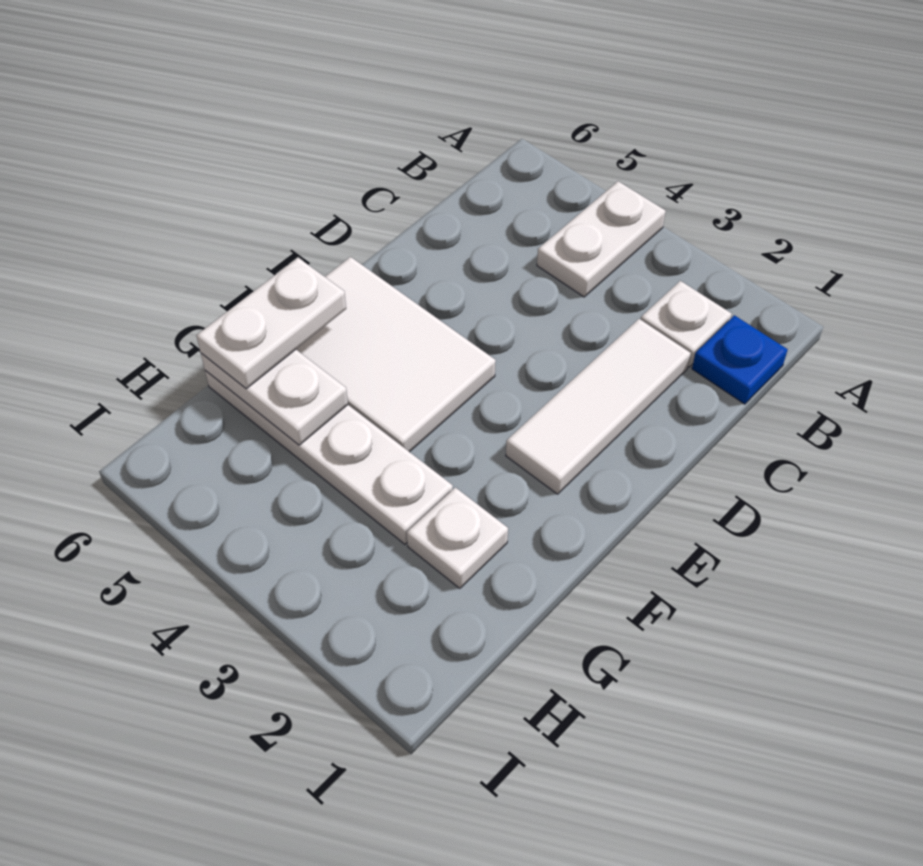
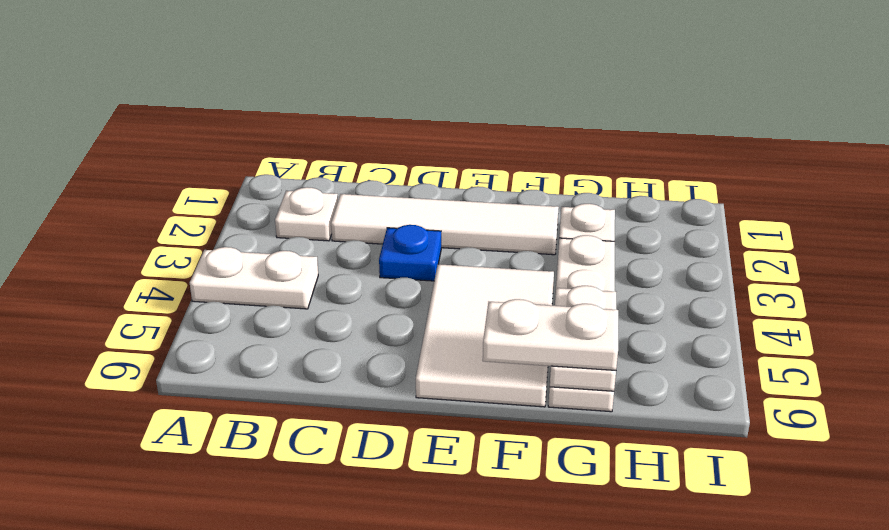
blue 1x1 plate [692,315,788,404] -> blue 1x1 plate moved to [379,225,441,281]
white 1x3 tile [506,319,691,494] -> white 1x4 tile [331,194,559,255]

